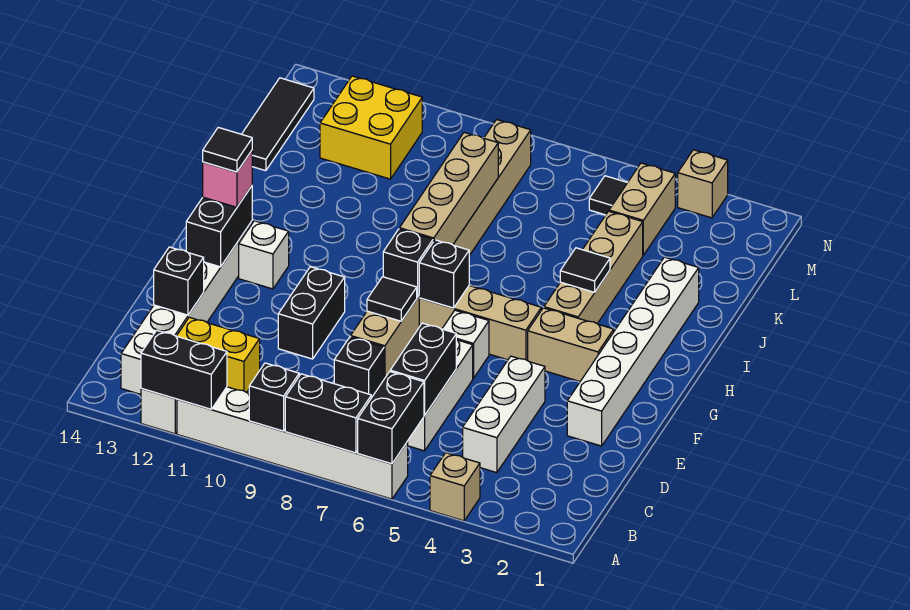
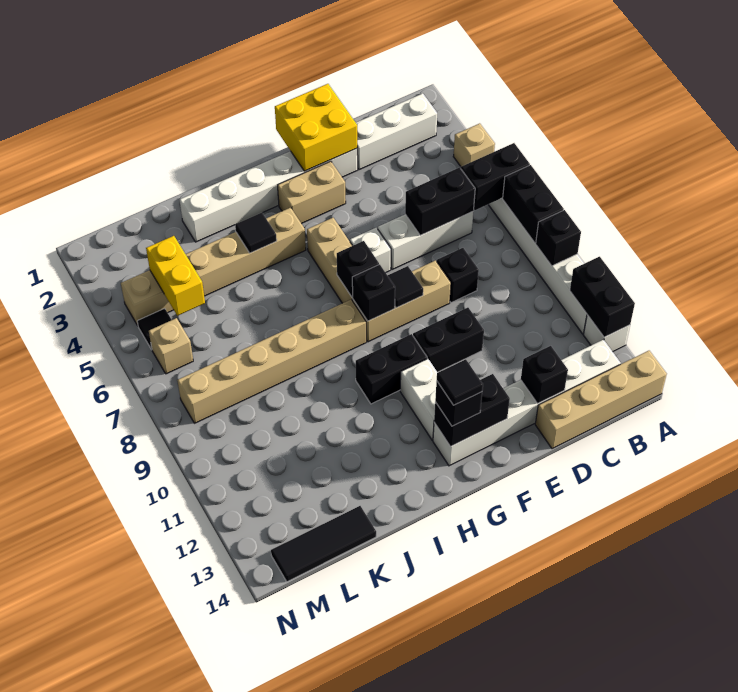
white 1x3 brick [463,356,545,473] -> white 1x3 brick moved to [356,93,437,170]
yellow 1x2 brick [177,317,260,392] -> yellow 1x2 brick moved to [146,236,205,316]
tan 1x2 brick [528,308,614,381] -> tan 1x2 brick turned to [278,161,346,224]
none -> black 1x2 brick [356,334,427,404]
white 1x1 brick [239,221,289,289] -> white 1x2 brick [400,359,438,440]
pink 1x1 brick [203,151,252,207] -> black 1x1 brick [435,381,482,426]
tan 1x4 brick [399,133,498,245] -> tan 1x4 brick moved to [535,351,667,449]
yellow 2x2 brick [320,76,422,179] -> yellow 2x2 brick moved to [275,84,357,171]
tan 1x1 brick [678,150,728,218] -> tan 1x1 brick moved to [149,318,193,374]

